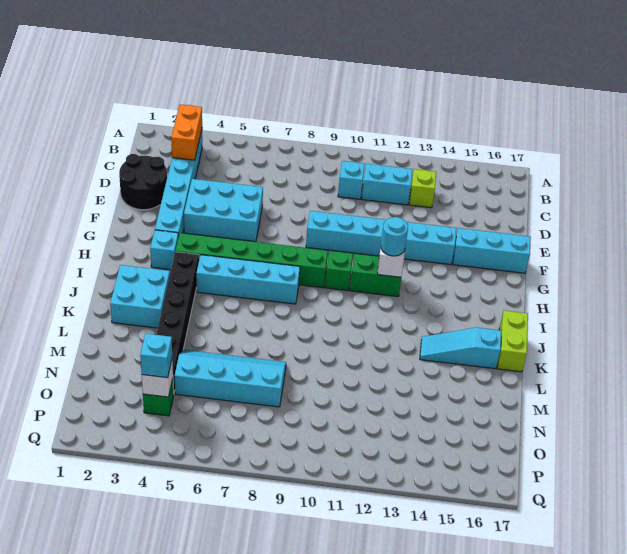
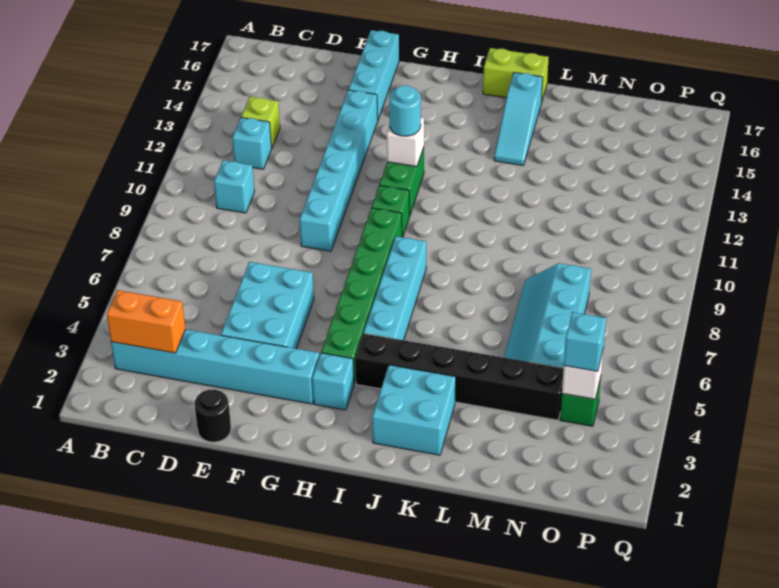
cyan 1x2 brick [362,164,412,205] -> cyan 1x1 brick [232,117,272,169]
black 2x2 round brick [119,154,167,210] -> black 1x1 round brick [195,390,231,442]

